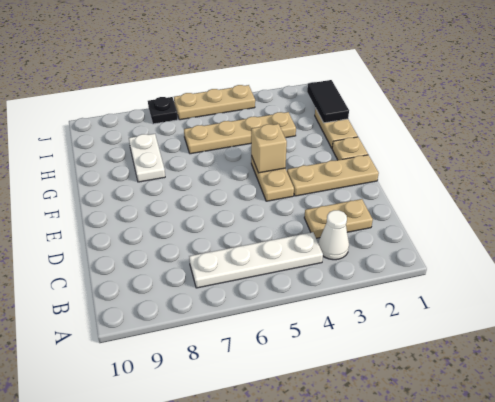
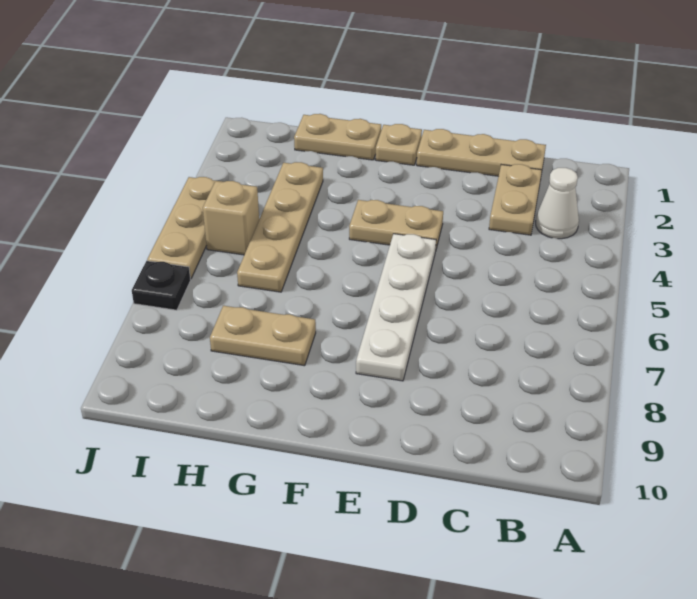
white 1x4 plate [189,232,323,288] -> white 1x4 plate moved to [356,234,436,381]
tan 1x3 plate [287,155,379,196] -> tan 1x3 plate turned to [417,129,546,176]
tan 1x1 brick [251,124,287,173] -> tan 1x1 brick moved to [203,181,259,255]
white 1x2 plate [129,134,165,182] -> tan 1x2 plate [210,306,316,366]
black 1x2 tile [307,80,349,123] -> none

